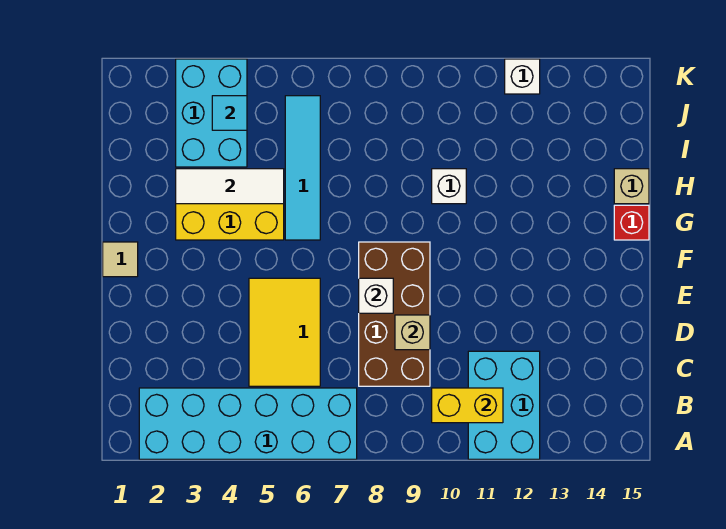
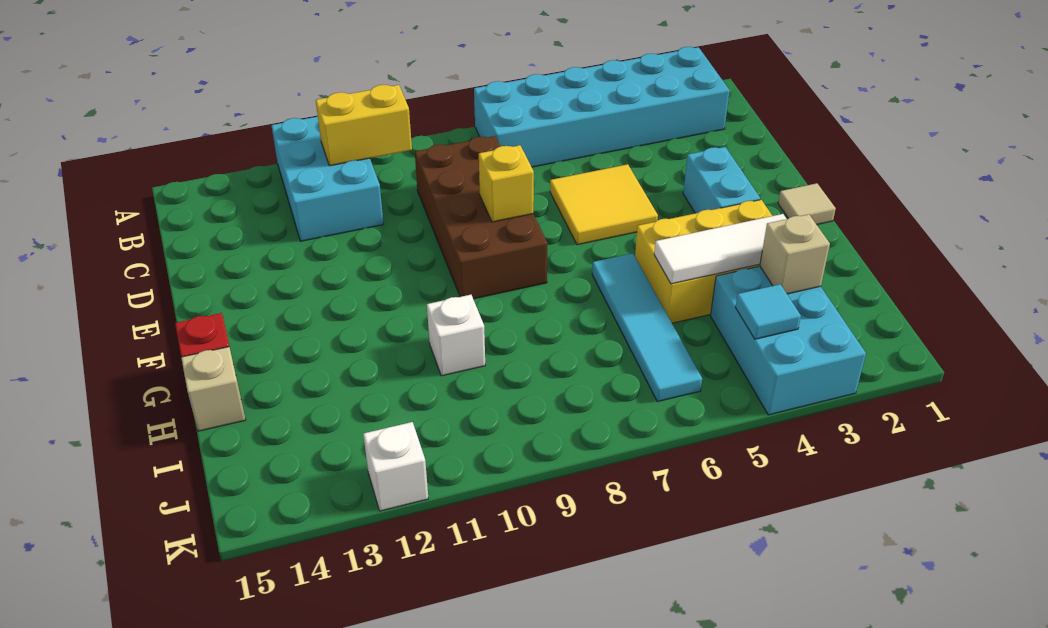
yellow 2x3 tile [249,278,320,386] -> yellow 2x2 tile [550,164,658,245]
tan 1x1 brick [395,315,430,350] -> tan 1x1 brick moved to [760,214,830,294]
none -> cyan 1x2 brick [683,147,760,213]
white 1x1 brick [359,278,393,313] -> yellow 1x1 brick [479,145,534,222]

